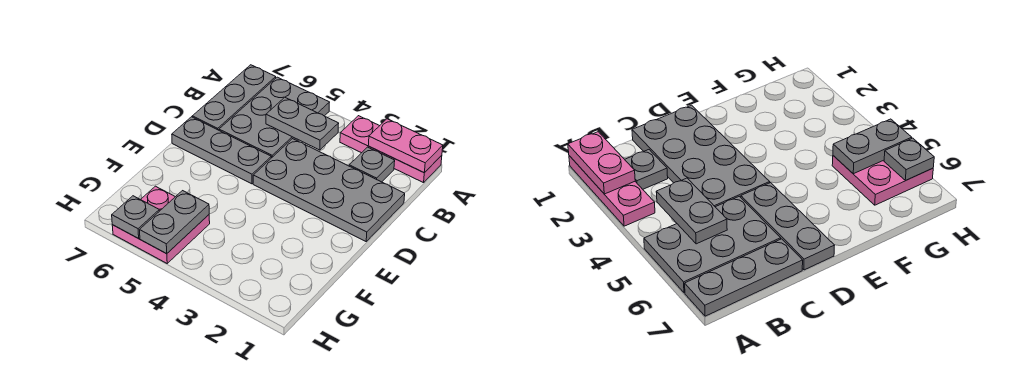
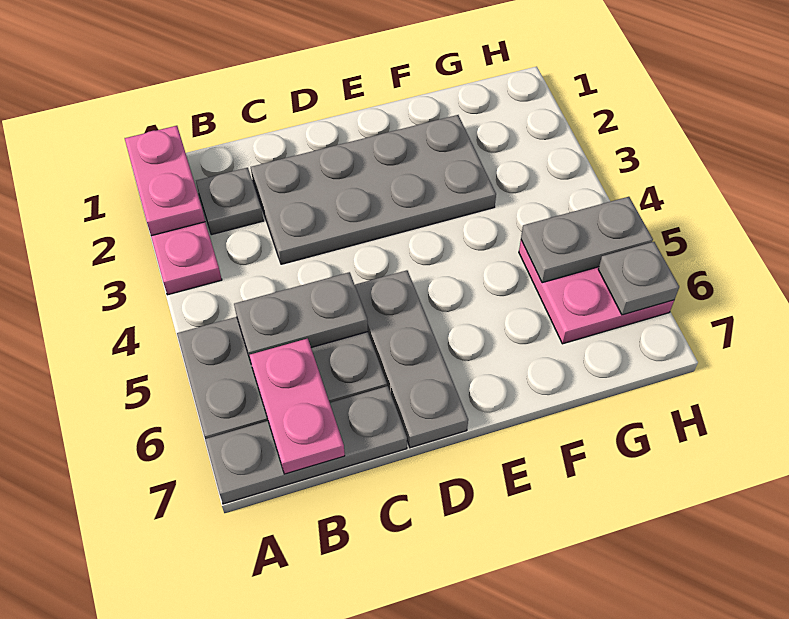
grey 1x2 plate [266,97,339,150] -> grey 1x2 plate turned to [234,272,368,359]
none -> pink 1x2 plate [249,338,345,474]
grey 2x4 plate [253,139,405,241] -> grey 2x4 plate turned to [251,115,496,264]

